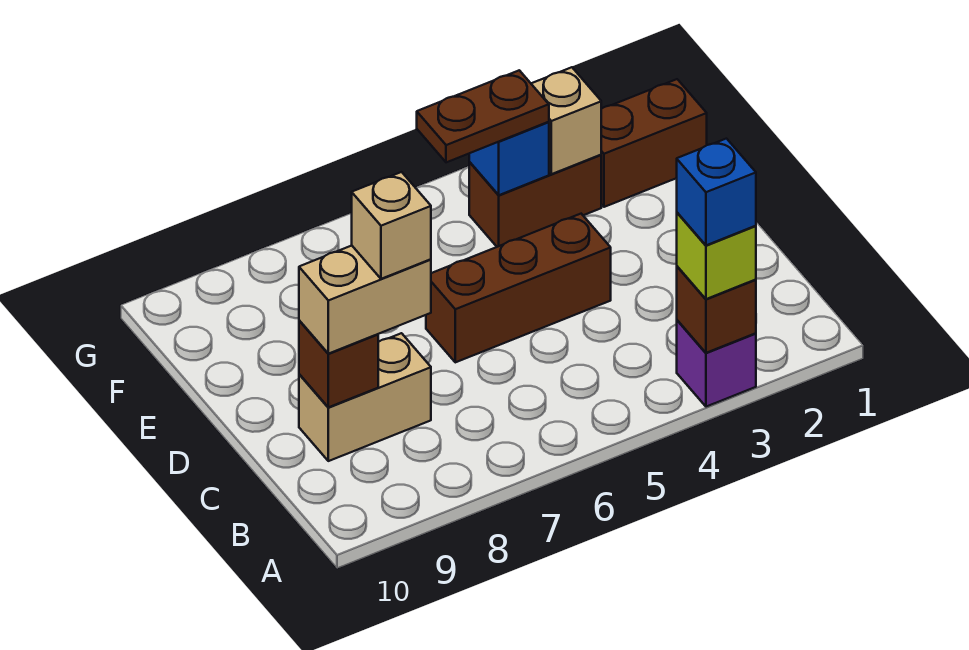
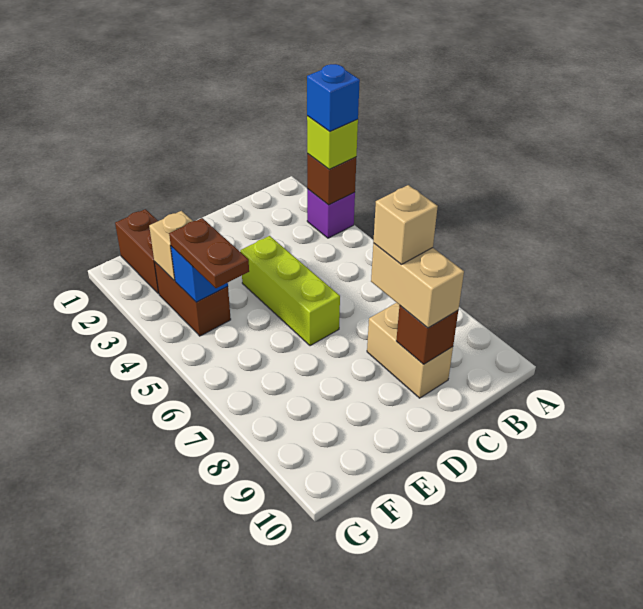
brown 1x3 brick [426,214,611,362] -> lime 1x3 brick [240,236,340,346]

